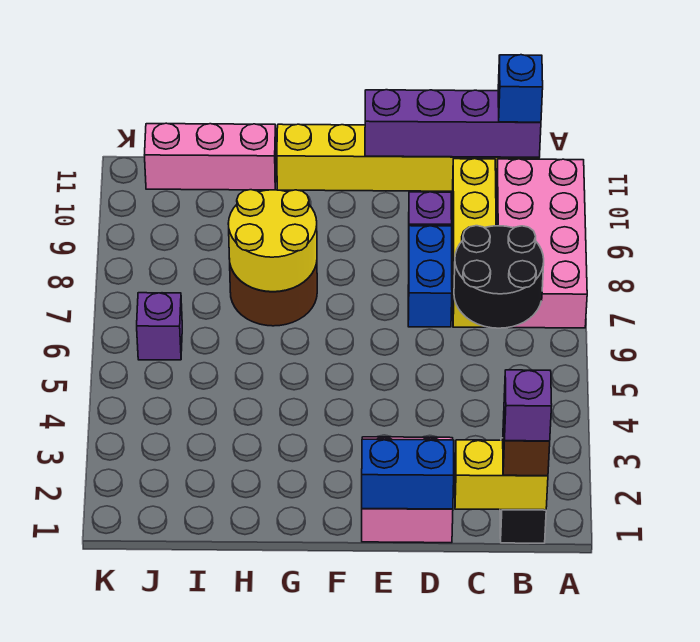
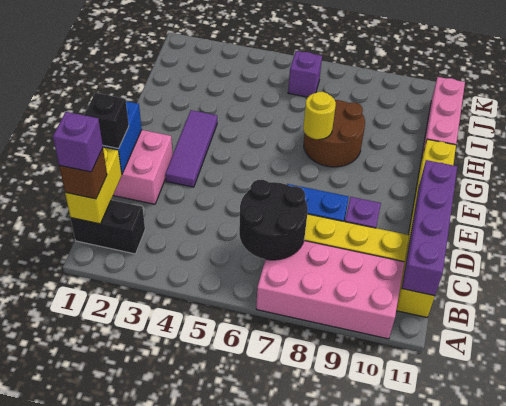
blue 1x1 brick [498,55,543,122] -> none
none -> black 1x1 brick [84,93,129,149]
none -> purple 1x3 tile [165,110,217,187]
yellow 2x2 round brick [228,190,317,292] -> yellow 1x1 round brick [303,92,336,139]

